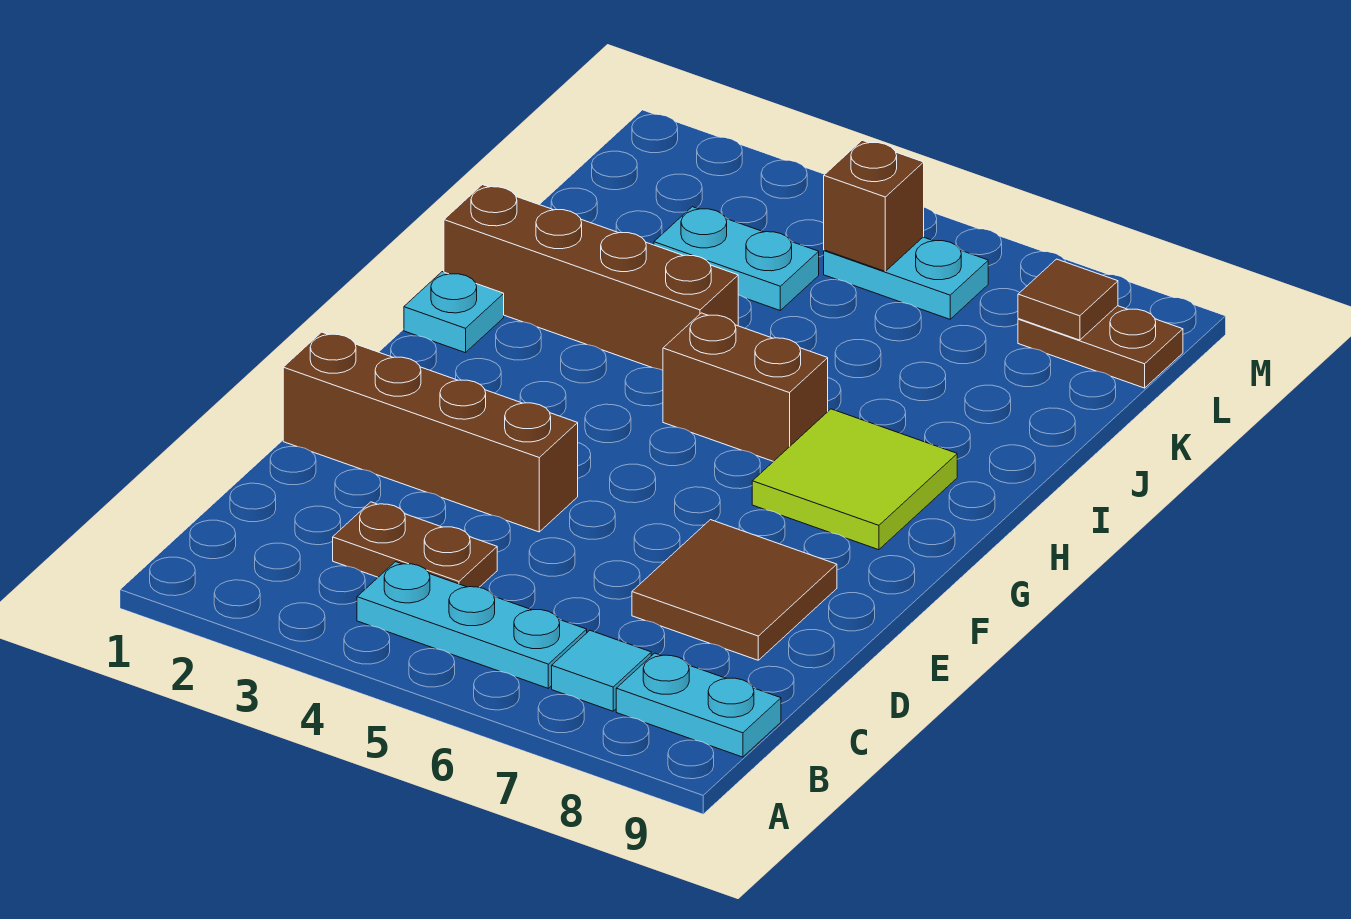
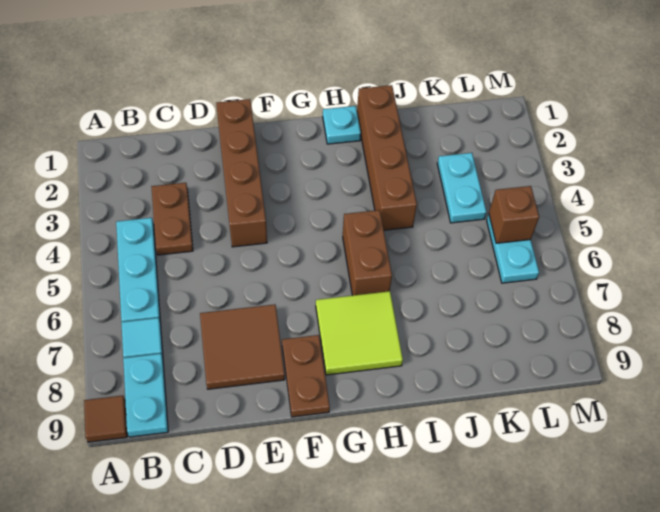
brown 1x2 plate [1018,306,1183,388] -> brown 1x2 plate moved to [282,335,330,417]
brown 1x1 tile [1018,259,1118,340] -> brown 1x1 tile moved to [84,395,127,442]

